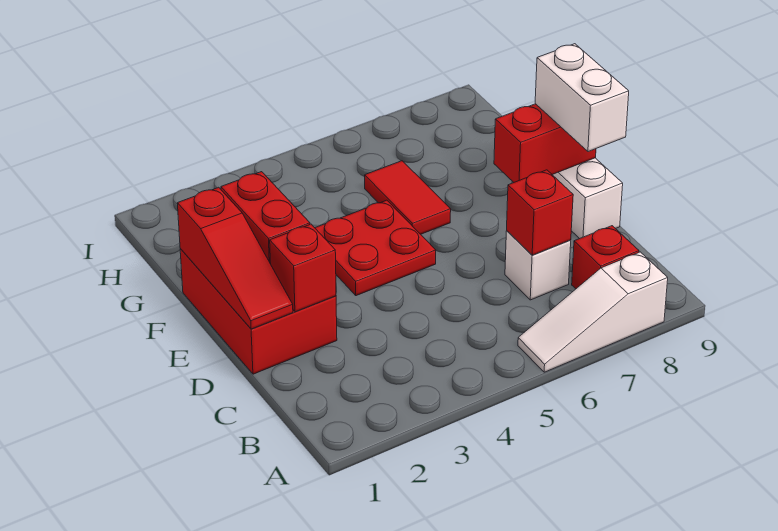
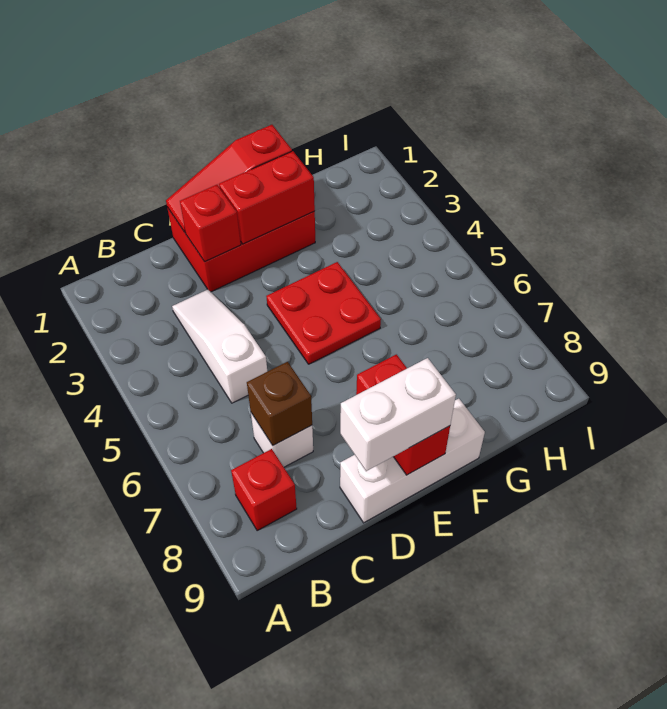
white 1x3 slope [518,252,668,372] -> white 1x3 slope moved to [172,289,267,403]
red 1x1 brick [507,170,573,255] -> brown 1x1 brick [247,362,312,445]
red 1x2 tile [365,161,451,234] -> none

